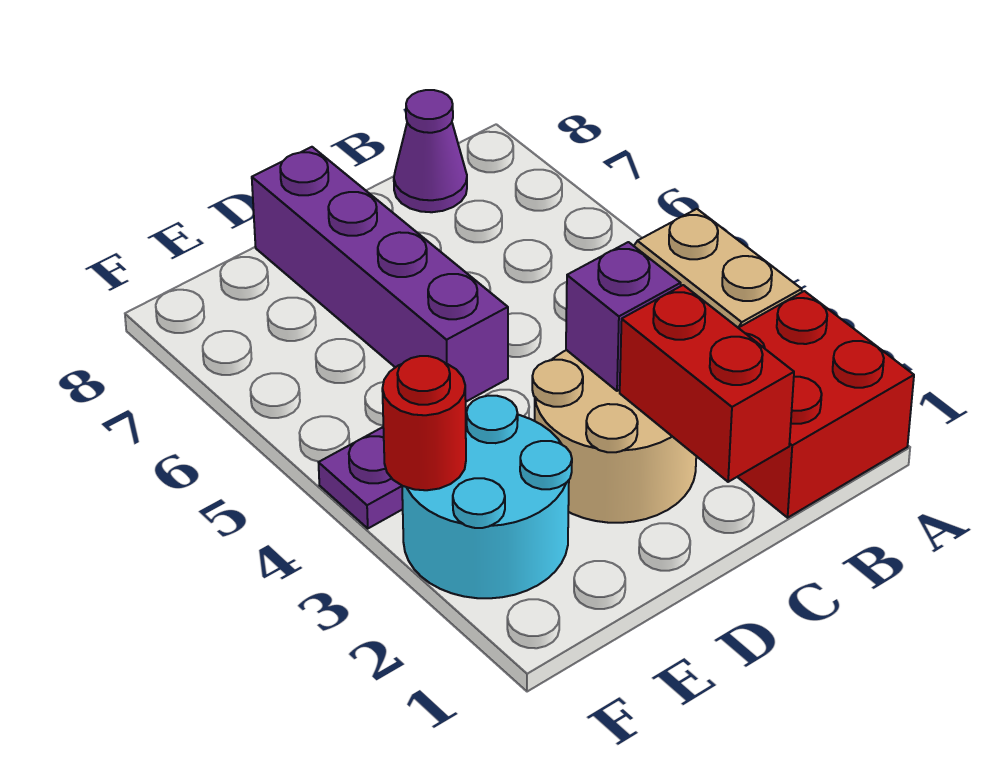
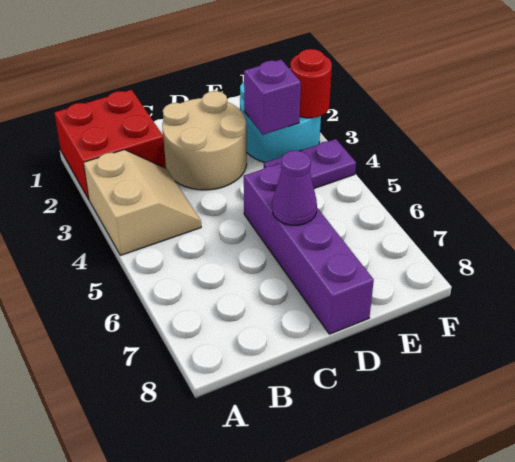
purple 1x1 cone [394,90,467,212] -> purple 1x1 cone moved to [272,151,317,225]
red 1x2 brick [620,285,794,482] -> none
purple 1x1 brick [566,242,681,391] -> purple 1x1 brick moved to [244,60,301,135]

